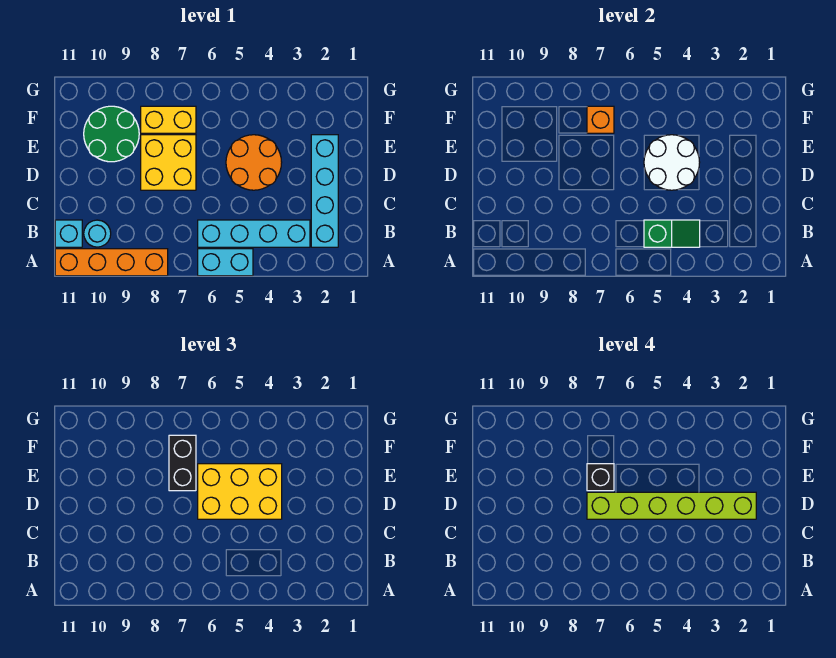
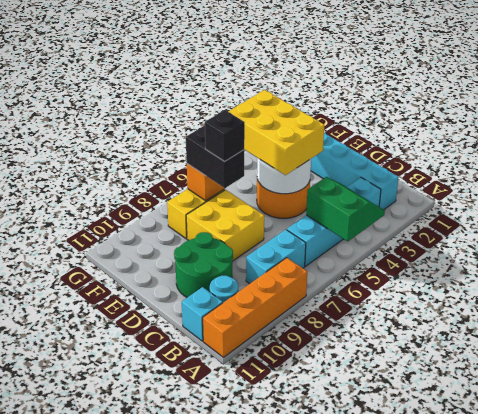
cyan 1x2 brick [198,249,253,276] -> cyan 1x2 brick moved to [246,230,306,284]
green 1x2 slope [644,220,700,247] -> green 2x2 slope [306,177,385,242]
lime 1x6 brick [587,492,756,519] -> none
yellow 2x3 brick [198,464,282,519] -> yellow 2x3 brick turned to [228,90,324,175]
green 2x2 round brick [84,106,139,162] -> green 2x2 round brick moved to [174,232,233,297]

